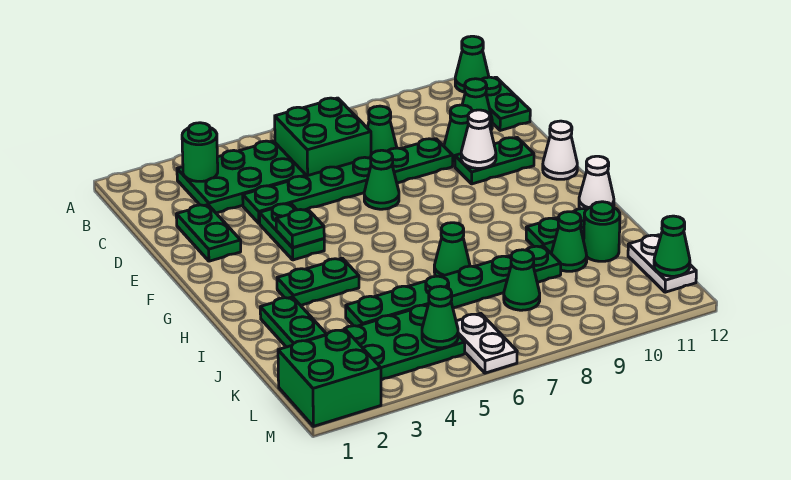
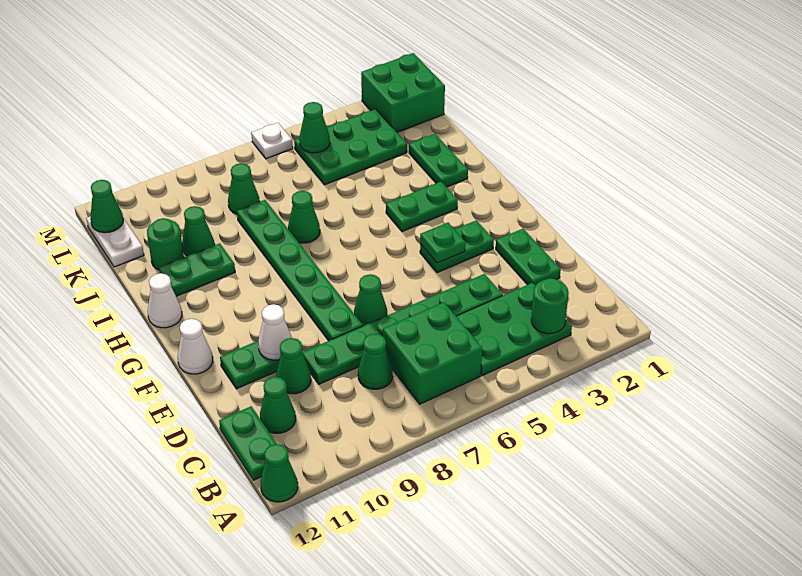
green 1x2 plate [259,203,324,260] -> green 1x2 plate turned to [420,220,494,273]
green 1x6 plate [346,246,561,326] -> green 1x6 plate turned to [237,200,363,341]
white 1x2 plate [456,313,517,373] -> white 1x1 plate [251,123,293,159]

